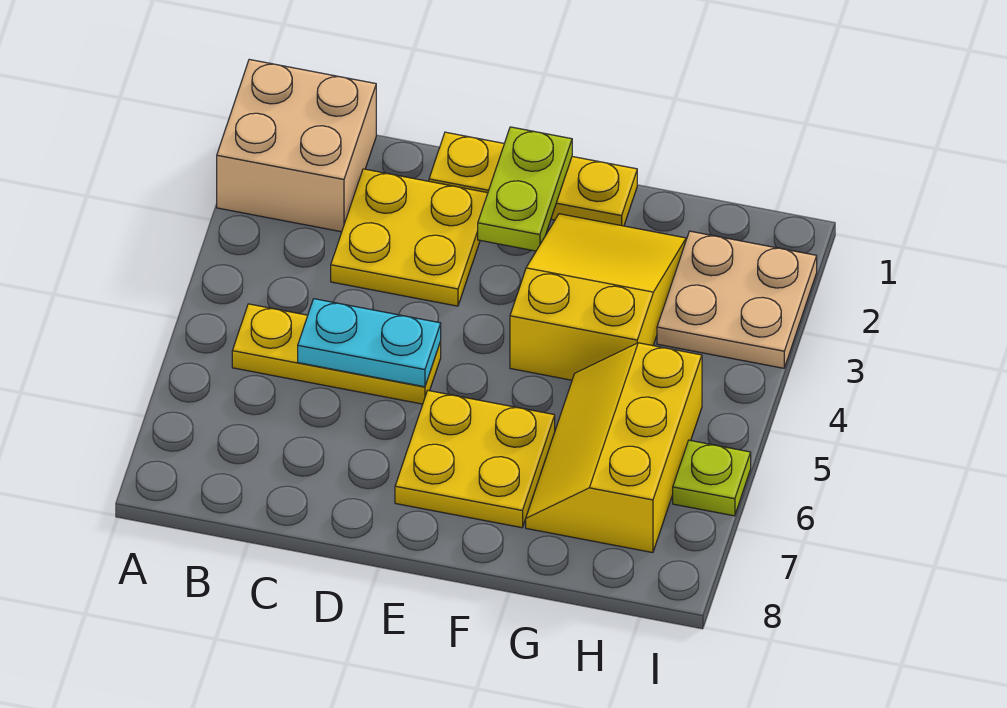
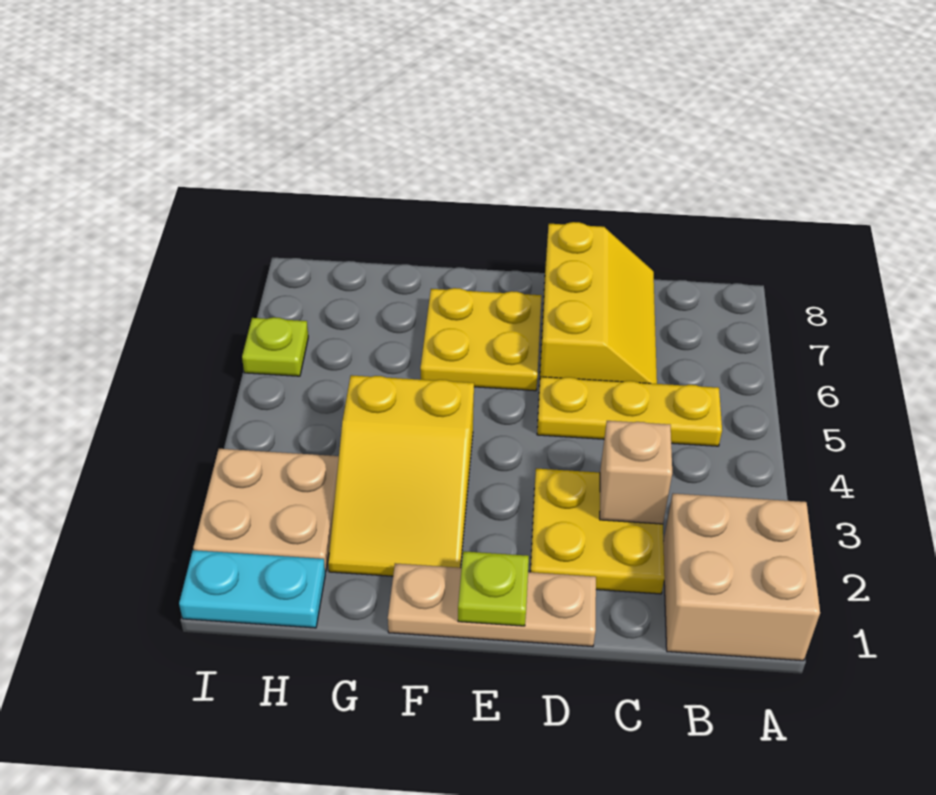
none -> tan 1x1 brick [600,421,672,524]
cyan 1x2 plate [298,299,441,387] -> cyan 1x2 plate moved to [179,550,325,628]
yellow 1x3 plate [429,132,637,226] -> tan 1x3 plate [388,563,596,647]
lime 1x2 plate [478,127,572,251] -> lime 1x1 plate [458,551,529,626]
yellow 2x3 slope [526,343,702,553] -> yellow 2x3 slope moved to [539,222,657,387]

